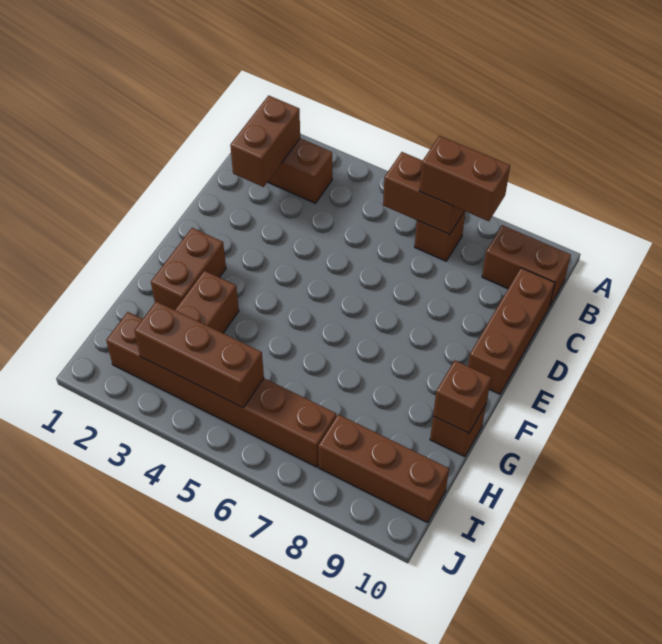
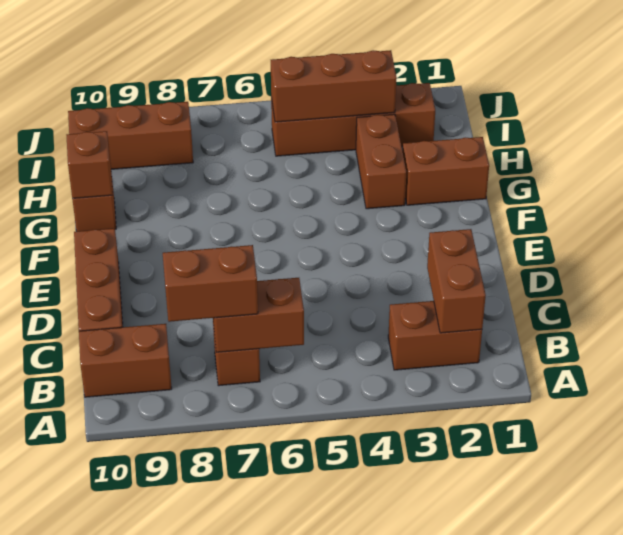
brown 1x2 brick [151,228,226,310] -> brown 1x2 brick turned to [403,137,489,205]
brown 1x6 brick [106,312,336,467] -> brown 1x4 brick [271,83,435,156]

